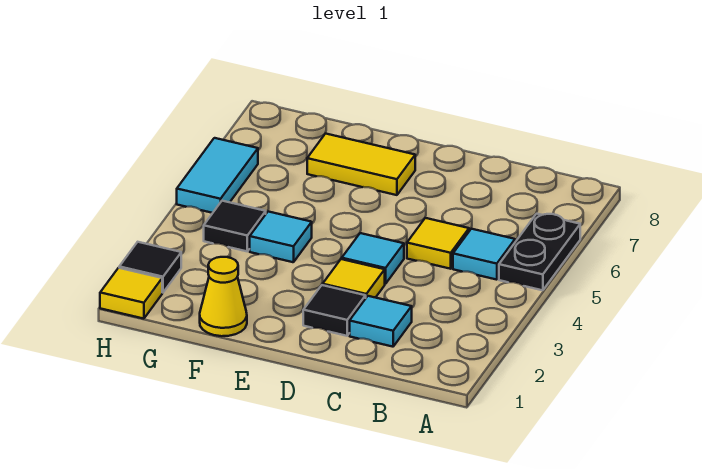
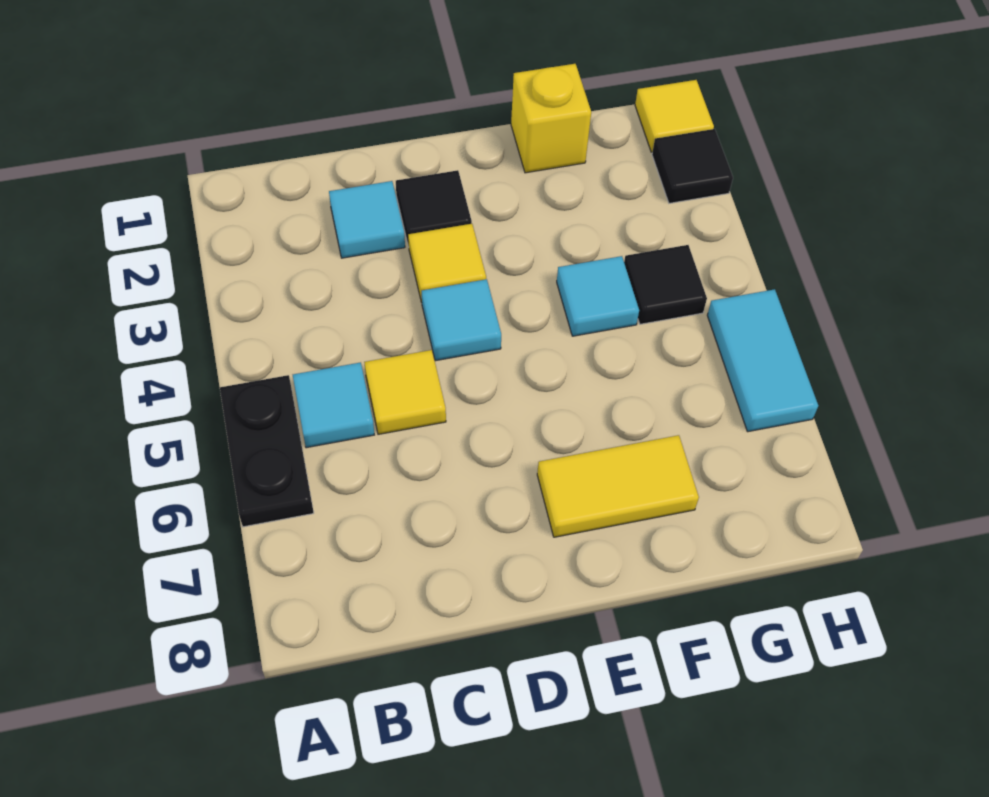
yellow 1x1 cone [200,257,247,336] -> yellow 1x1 brick [511,64,591,173]

